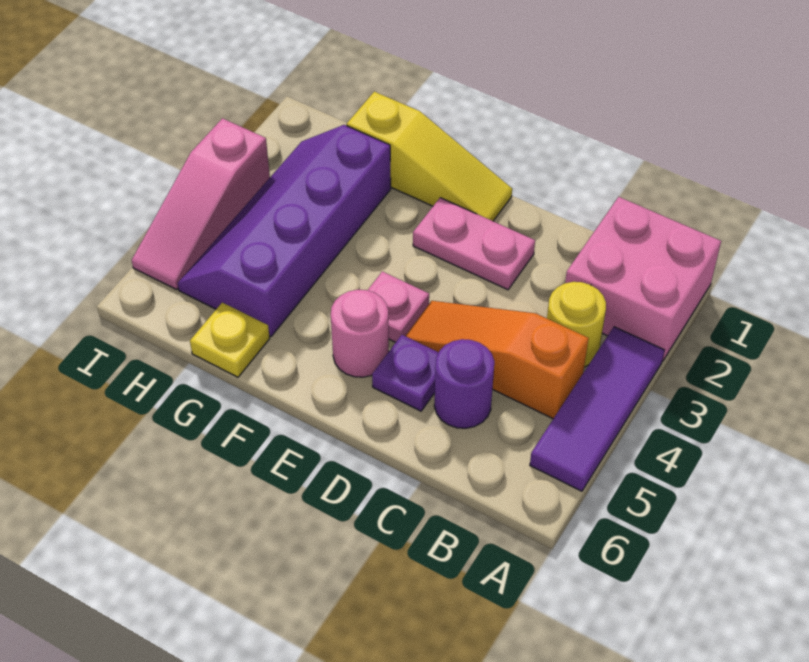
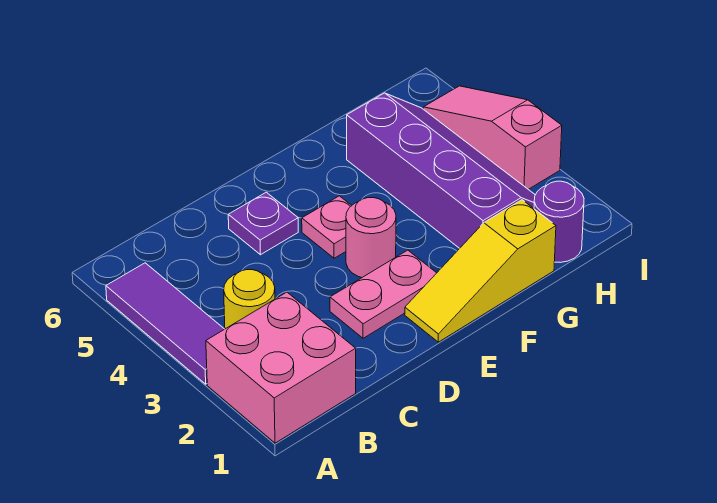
orange 1x3 slope [405,301,589,419] -> none
purple 1x1 round brick [434,339,494,428] -> purple 1x1 round brick moved to [534,181,584,262]
pink 1x1 round brick [331,290,389,377] -> pink 1x1 round brick moved to [346,198,396,277]
yellow 1x1 plate [190,303,270,377] -> none

